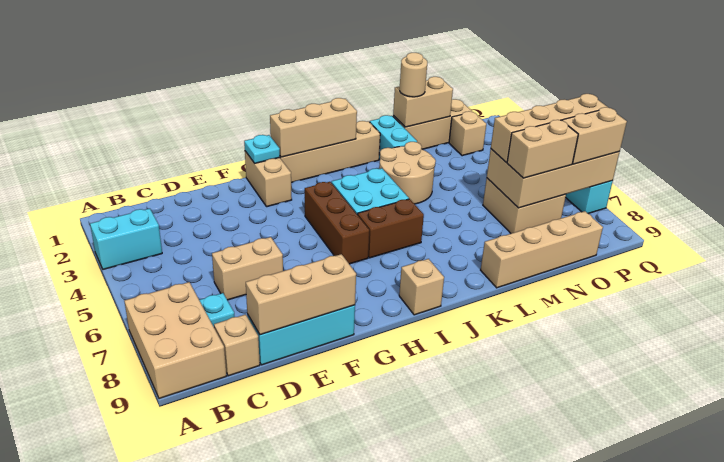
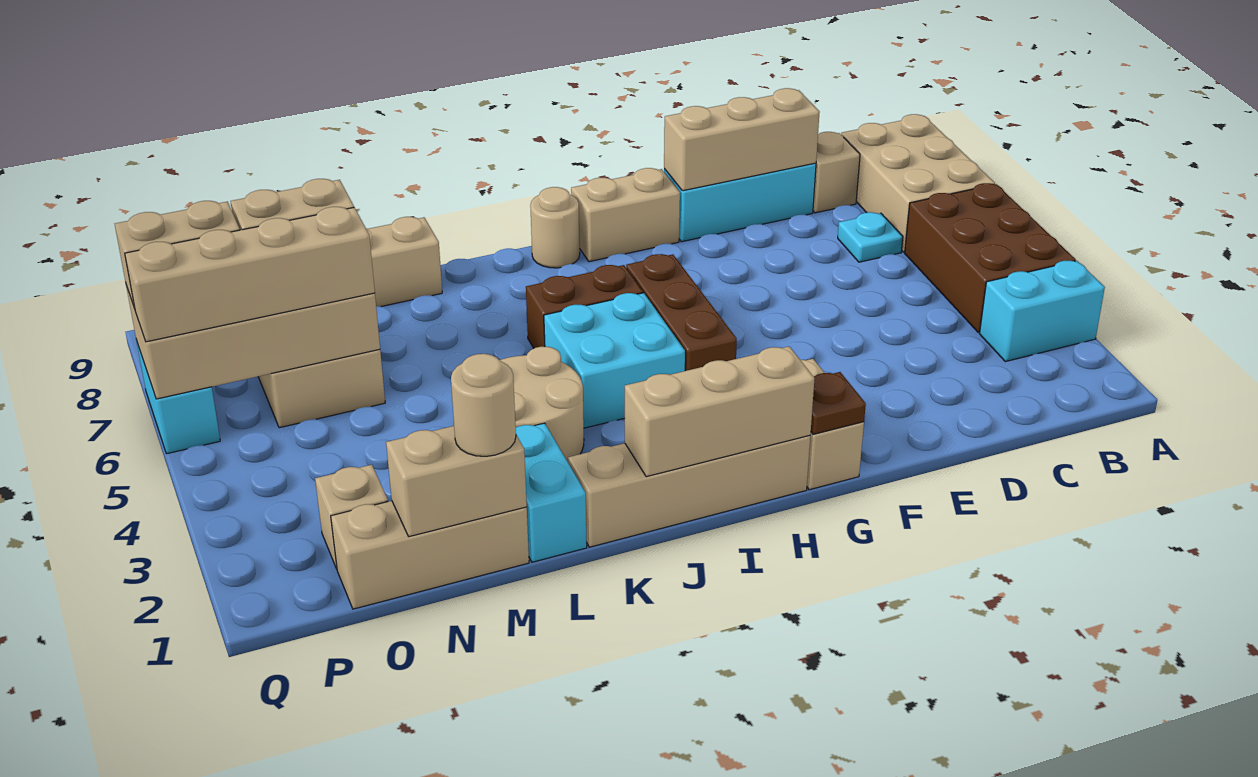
none -> brown 2x3 brick [905,183,1076,333]
tan 1x2 brick [212,237,283,300] -> tan 1x2 brick moved to [571,168,680,262]
cyan 1x1 plate [244,135,280,163] -> brown 1x1 plate [811,372,866,434]
tan 1x1 brick [399,259,444,315] -> tan 1x1 round brick [530,187,580,268]

